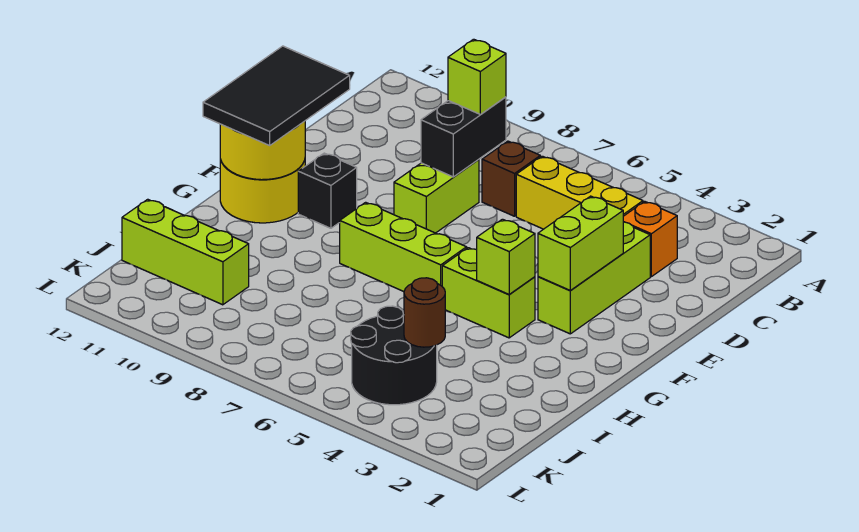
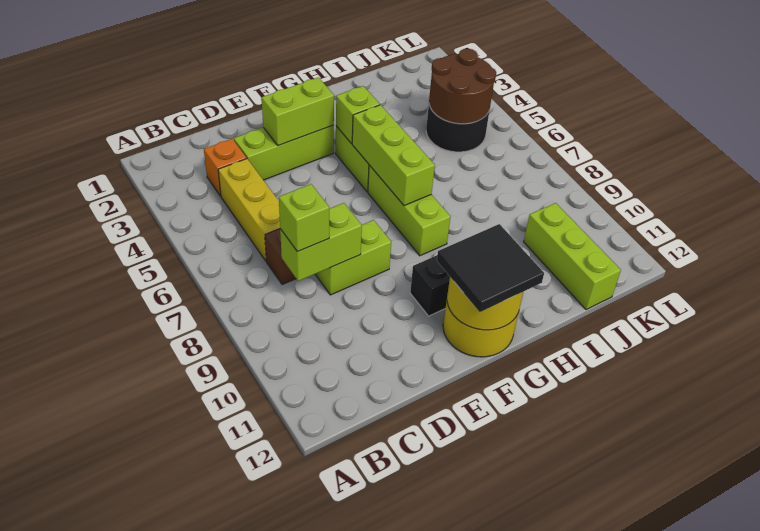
black 1x2 brick [421,97,506,177] -> lime 1x2 brick [280,203,362,281]
black 2x3 tile [203,46,350,145] -> black 2x2 tile [437,224,544,312]
none -> lime 1x3 brick [352,105,435,206]
brown 1x1 round brick [404,278,445,347] -> brown 2x2 round brick [429,49,496,124]

